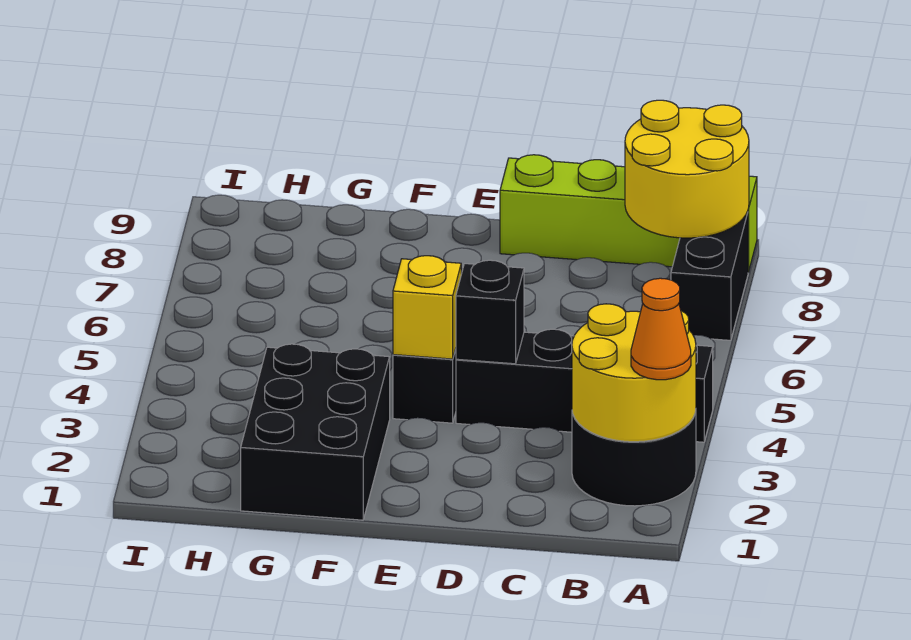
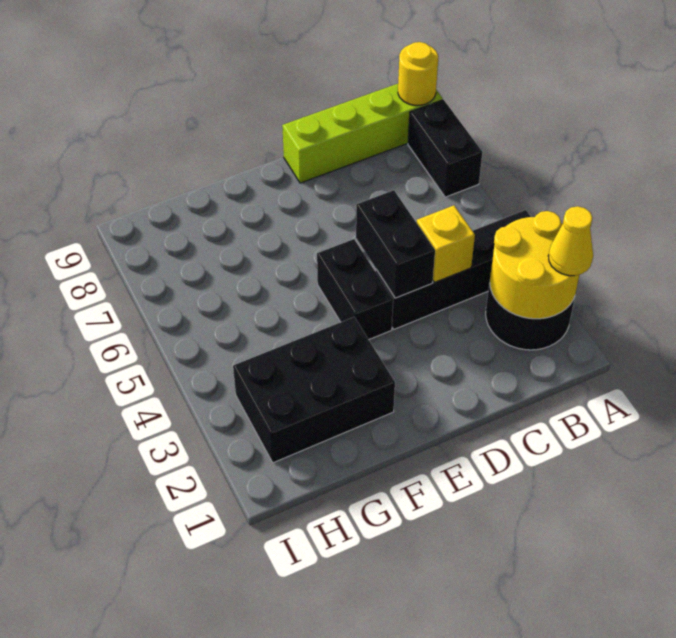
orange 1x1 cone [631,278,691,380] -> yellow 1x1 cone [548,206,593,276]
yellow 2x2 round brick [625,100,749,238] -> yellow 1x1 round brick [398,42,438,105]
black 1x1 brick [456,260,524,364] -> black 1x2 brick [356,190,435,298]
yellow 1x1 brick [393,256,461,359] -> yellow 1x1 brick moved to [417,205,475,282]
black 2x3 brick [241,344,390,520] -> black 2x3 brick turned to [233,317,395,463]

